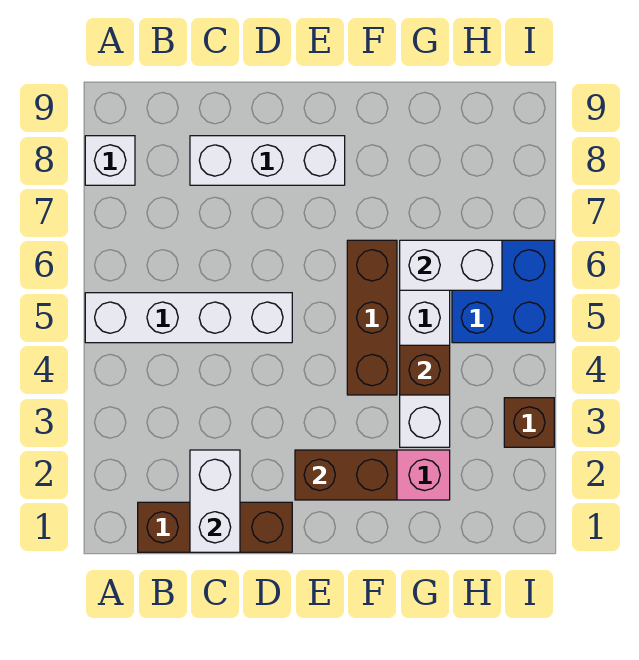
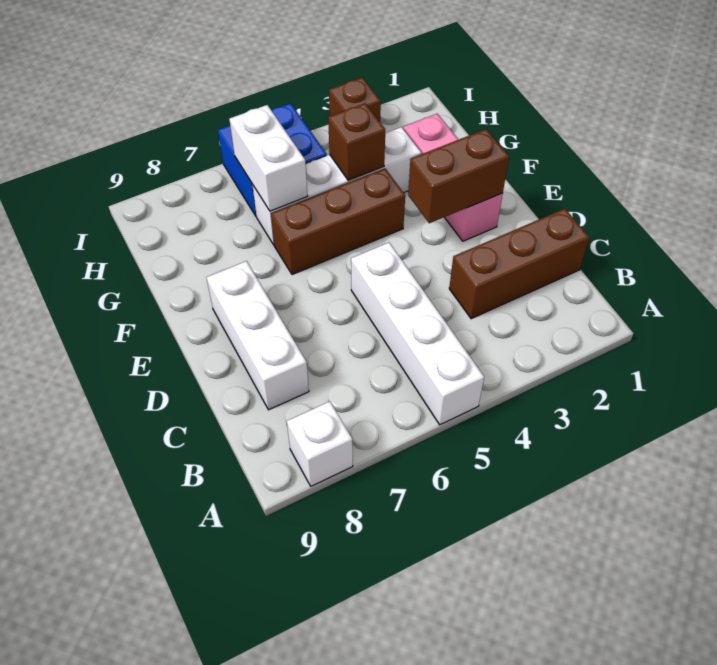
brown 1x3 brick [138,502,292,552] -> brown 1x3 brick turned to [449,209,590,319]
white 1x2 brick [190,450,240,552] -> none
brown 1x2 brick [295,450,397,500] -> brown 1x2 brick turned to [408,129,509,223]

